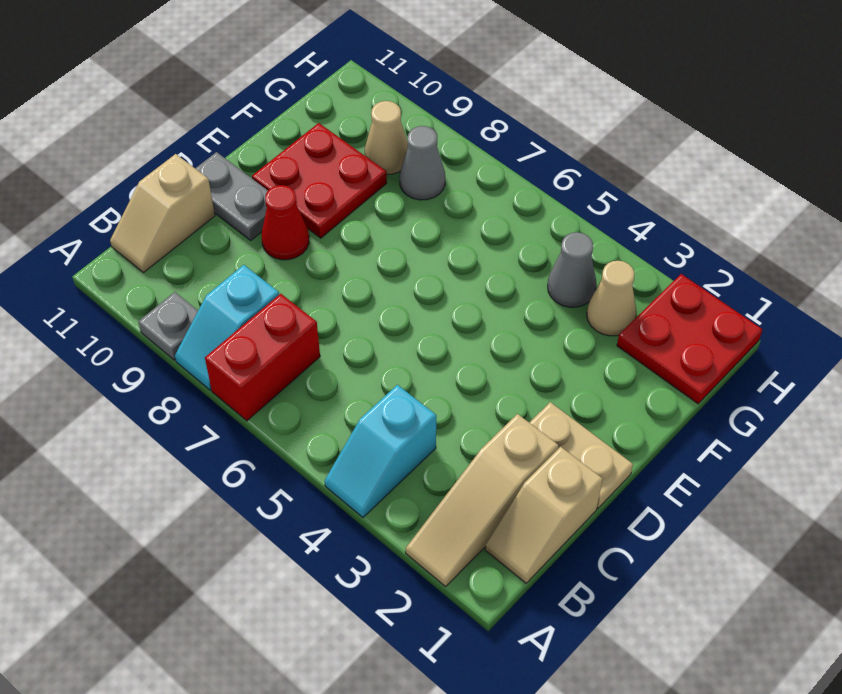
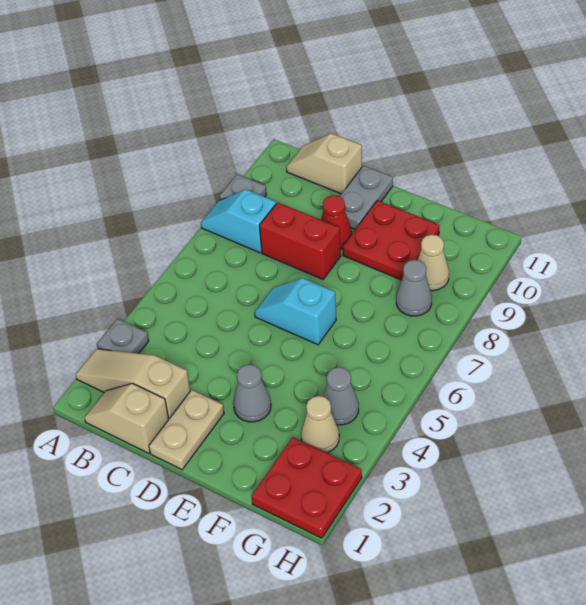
none -> grey 1x1 plate [97,319,149,354]
cyan 1x2 slope [325,385,436,517] -> cyan 1x2 slope moved to [255,278,336,345]
red 1x2 brick [205,294,320,421] -> red 1x2 brick moved to [260,202,341,279]
none -> grey 1x1 cone [233,364,271,422]

